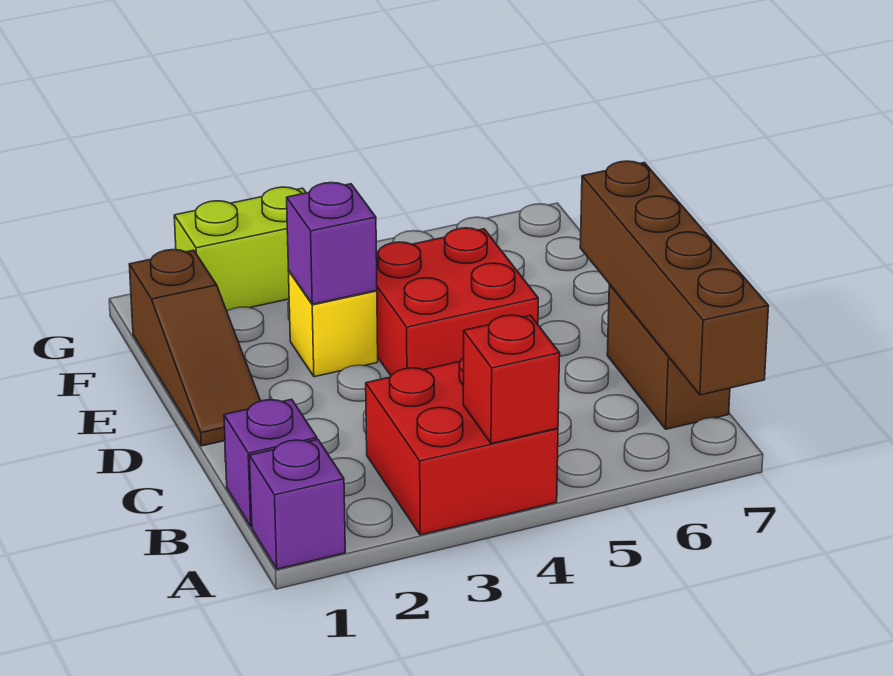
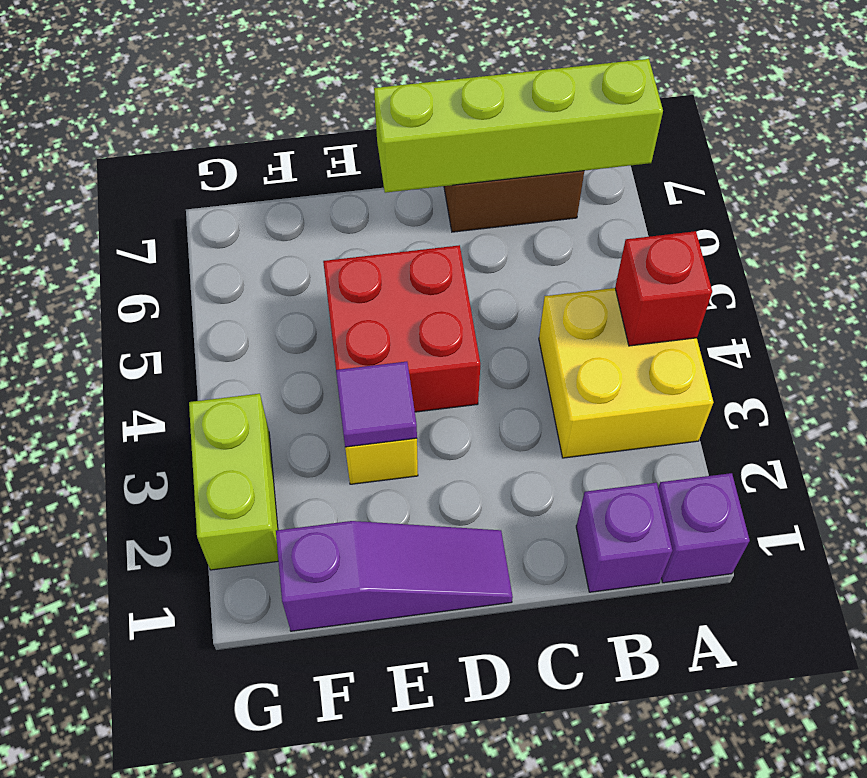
red 2x2 brick [366,358,558,535] -> yellow 2x2 brick [539,288,713,458]
brown 1x4 brick [580,161,769,395] -> lime 1x4 brick [374,59,663,193]
brown 1x3 slope [129,250,260,446] -> purple 1x3 slope [276,521,513,631]
purple 1x1 brick [287,183,377,304] -> purple 1x1 tile [336,362,417,447]

